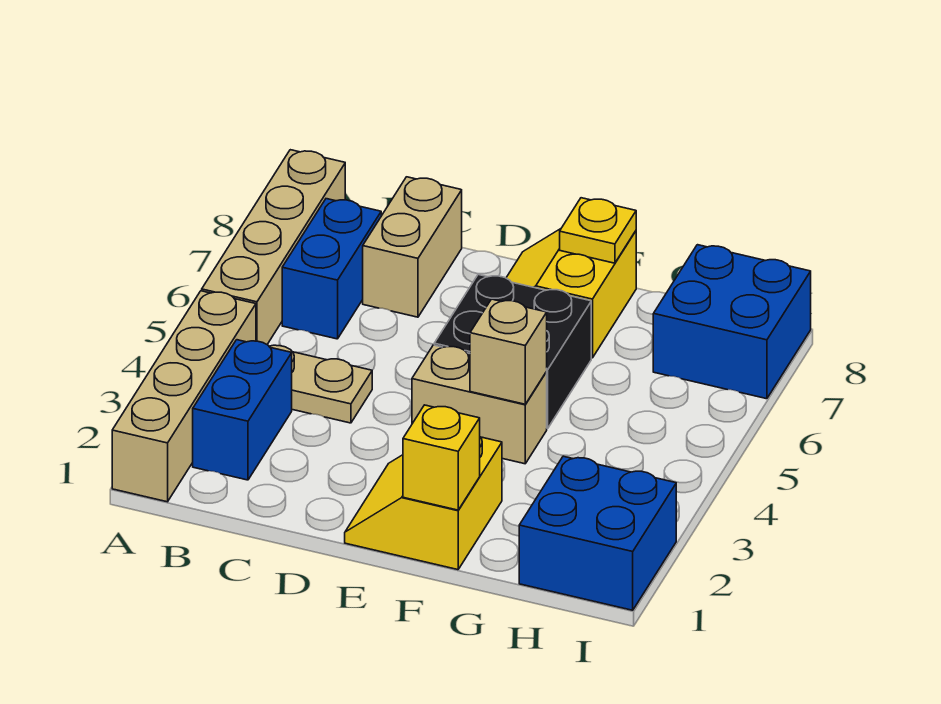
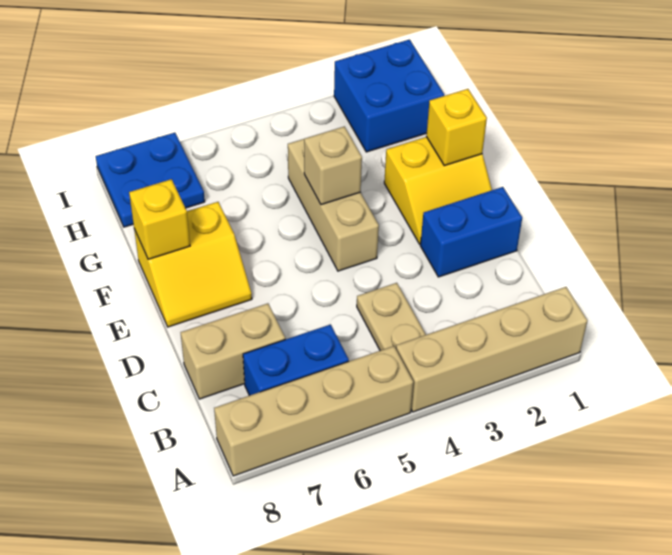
blue 1x2 brick [193,340,292,480] -> blue 1x2 brick moved to [420,187,522,277]
tan 1x2 brick [412,345,547,464] -> tan 1x3 brick [288,139,379,271]
black 2x2 brick [434,275,591,428] -> none
yellow 1x1 plate [560,198,636,263] -> yellow 1x1 brick [129,179,190,259]
blue 2x2 brick [653,245,811,399] -> blue 2x2 plate [96,133,205,227]

